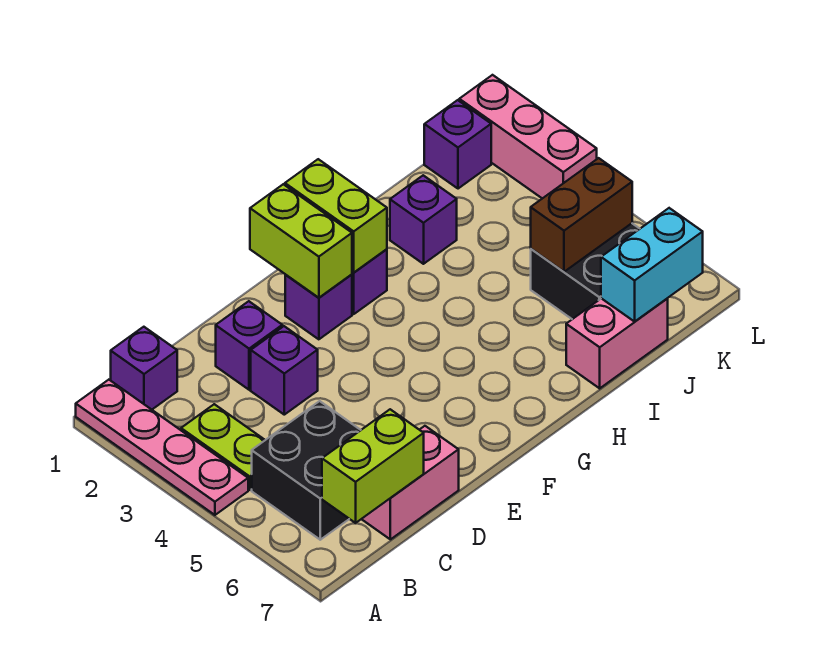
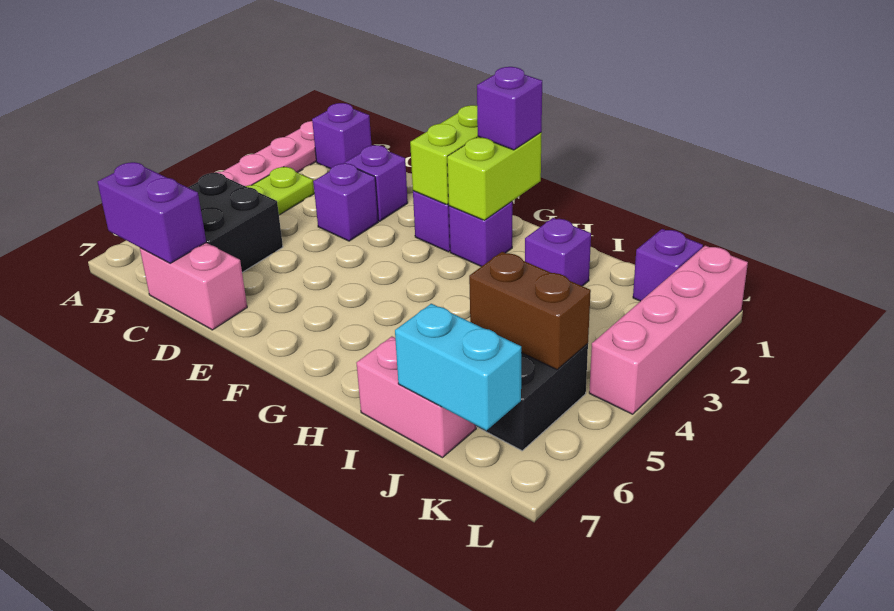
lime 1x2 brick [322,409,424,523] -> purple 1x2 brick [98,162,206,263]
none -> purple 1x1 brick [477,67,542,150]
pink 1x3 brick [459,75,597,198] -> pink 1x4 brick [589,246,748,414]

